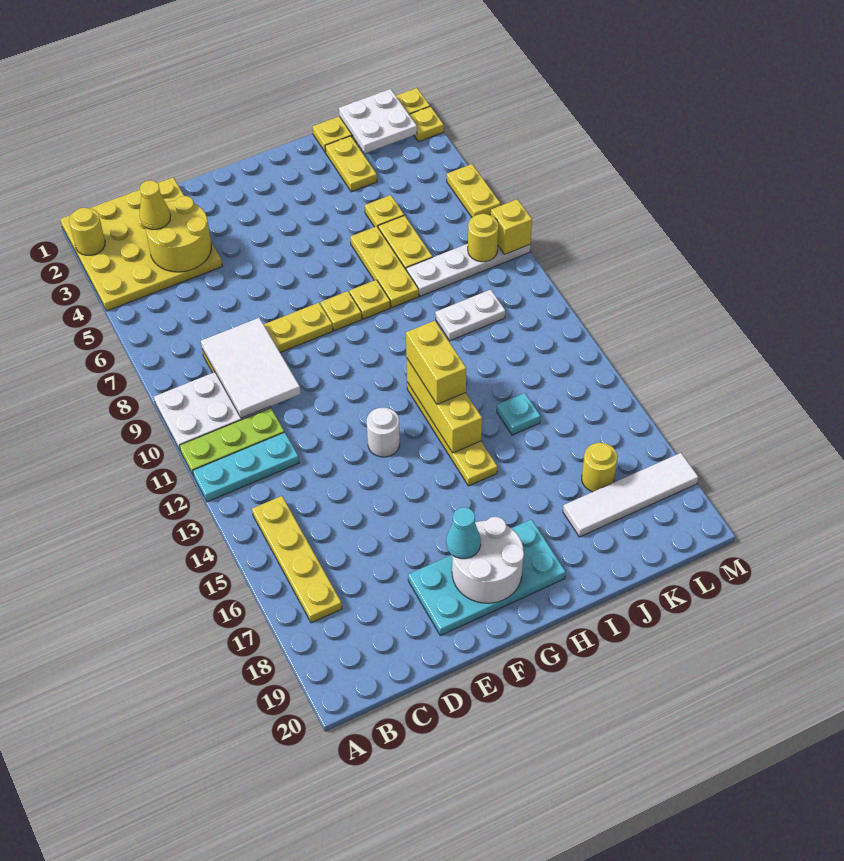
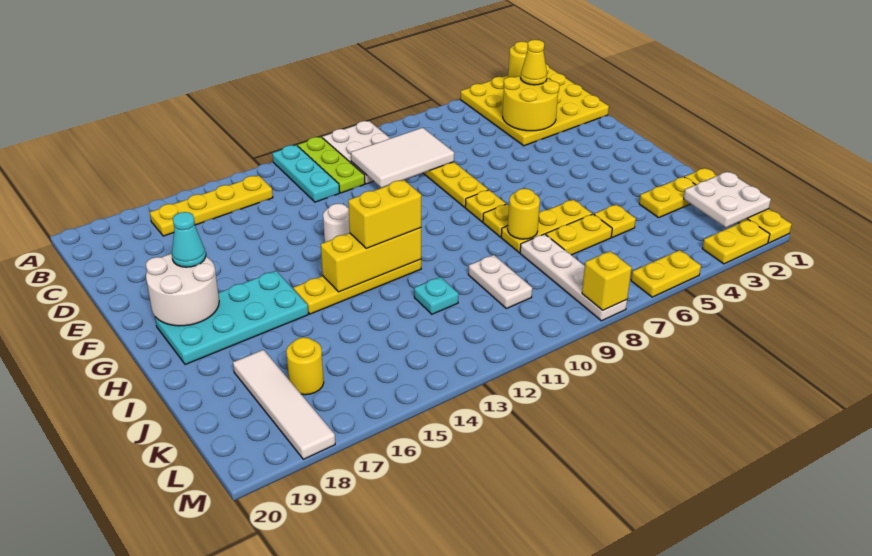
cyan 2x4 plate [408,519,566,636] -> cyan 2x4 plate turned to [155,271,308,365]
cyan 1x1 plate [497,393,540,435] -> cyan 1x1 plate moved to [414,277,458,314]
yellow 1x1 round brick [468,214,499,262] -> yellow 1x1 round brick moved to [508,189,540,239]
yellow 1x1 plate [409,106,444,142] -> yellow 1x2 plate [702,220,770,264]

